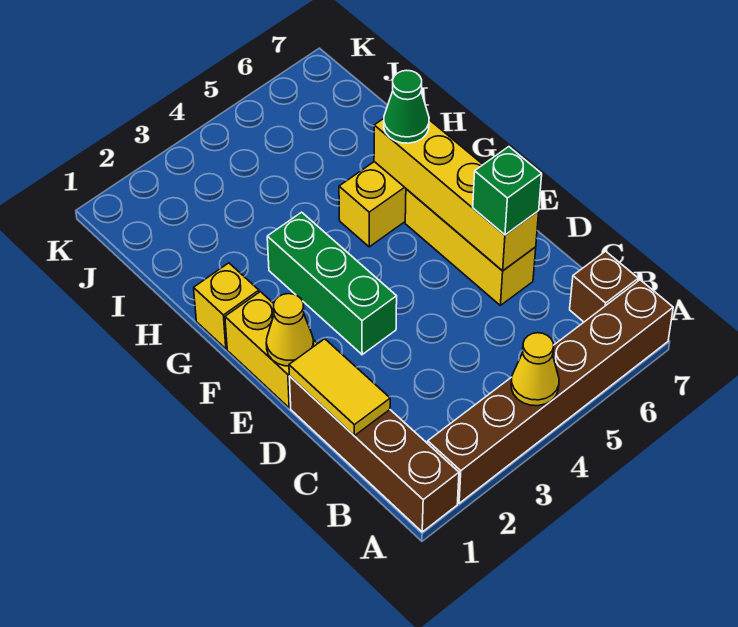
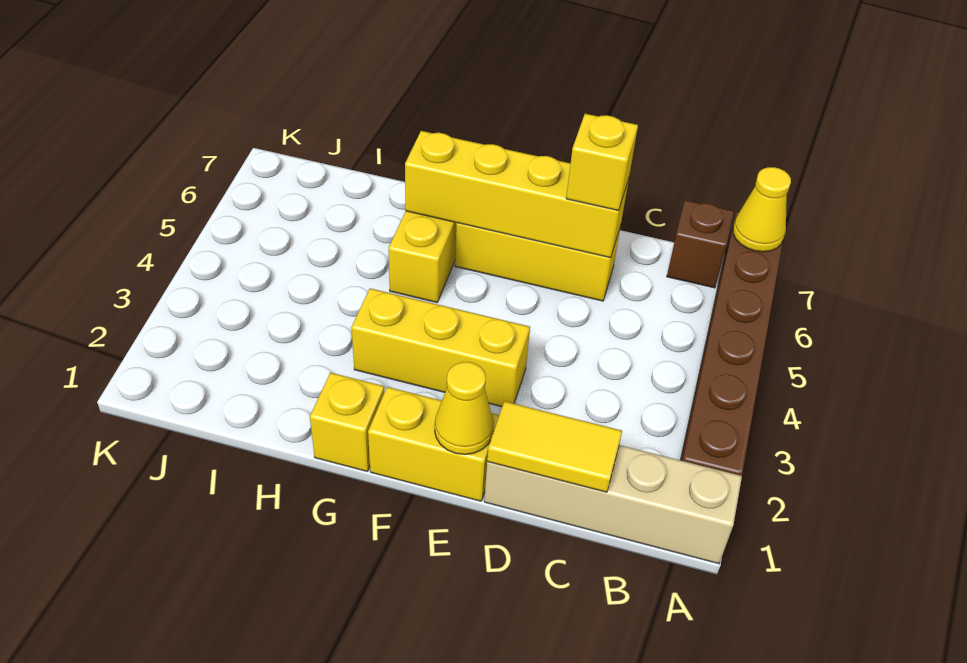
brown 1x4 brick [289,376,459,532] -> tan 1x4 brick [484,445,742,564]
yellow 1x1 cone [511,333,559,406] -> yellow 1x1 cone moved to [733,167,791,252]
green 1x1 brick [473,147,542,235] -> yellow 1x1 brick [566,114,638,211]
green 1x3 brick [267,212,397,355] -> yellow 1x3 brick [351,288,530,407]
green 1x1 cone [384,70,429,143] -> none

